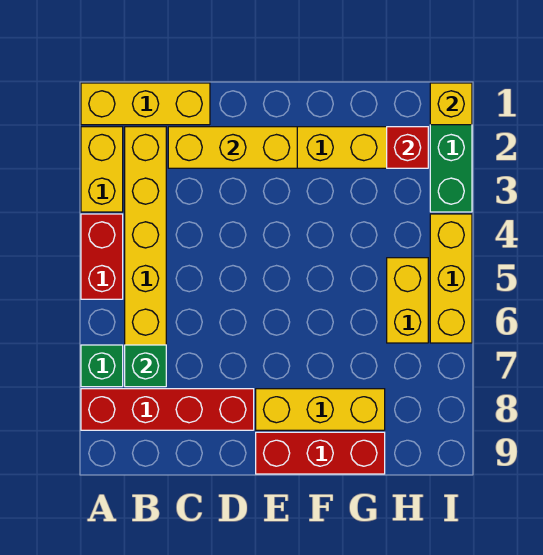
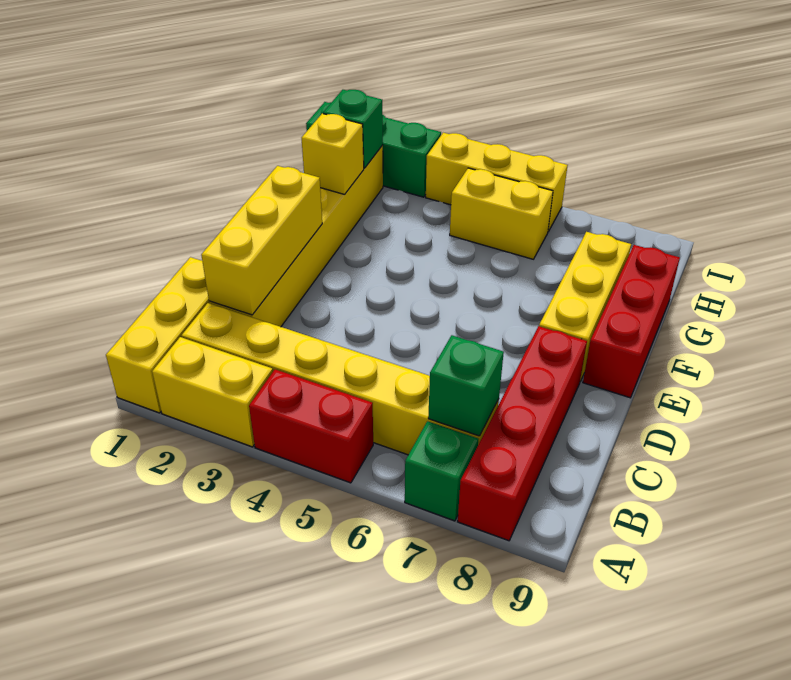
red 1x1 brick [387,127,428,168] -> green 1x1 brick [323,90,383,168]
yellow 1x1 brick [430,83,472,125] -> yellow 1x1 brick moved to [302,114,364,194]

